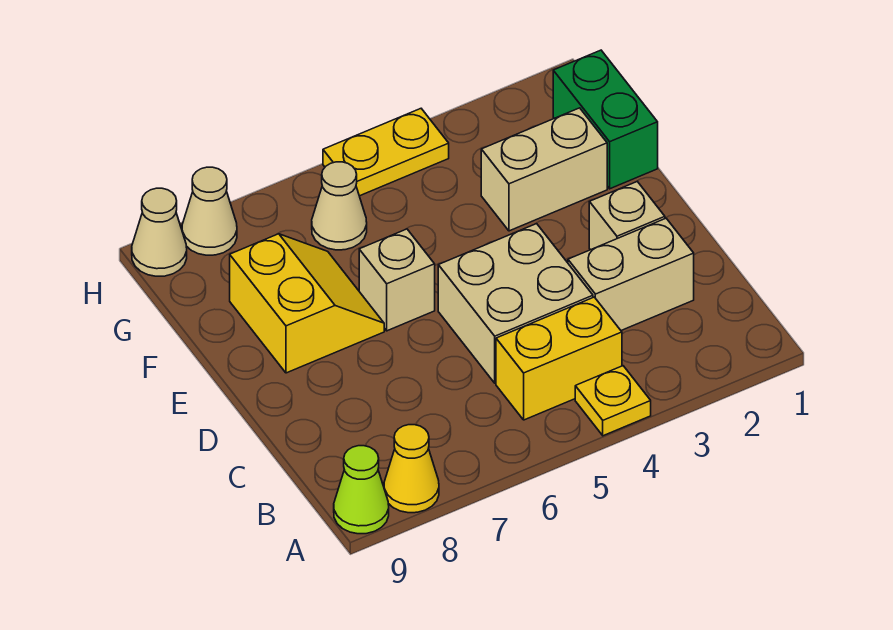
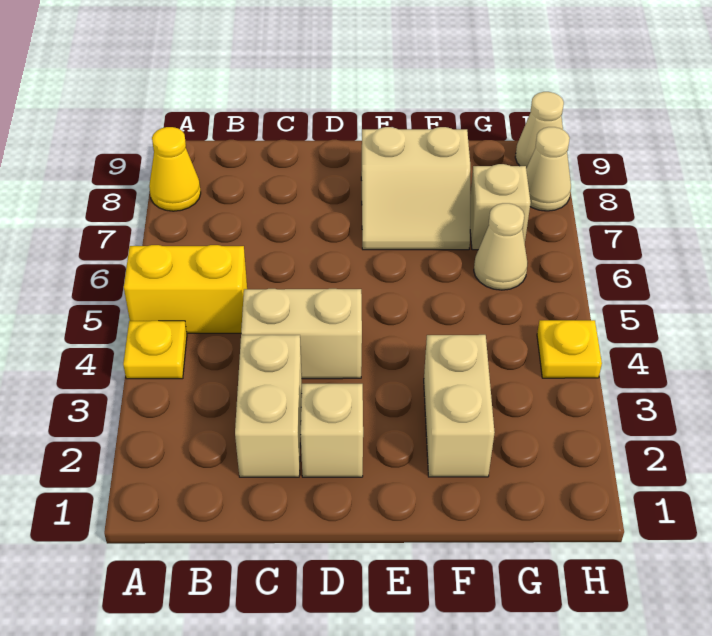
lime 1x1 cone [334,446,389,534] -> none
yellow 1x2 brick [496,297,622,420] -> yellow 1x2 brick turned to [124,245,247,333]
tan 2x2 brick [438,224,593,383] -> tan 1x2 brick [241,289,362,379]
tan 1x1 brick [359,229,435,331] -> tan 1x1 brick moved to [470,164,531,250]
yellow 2x2 slope [230,234,384,373] -> tan 2x2 slope [361,127,470,250]
green 1x2 brick [553,50,658,189] -> none
yellow 1x2 plate [323,109,449,196] -> yellow 1x1 plate [537,320,602,378]

